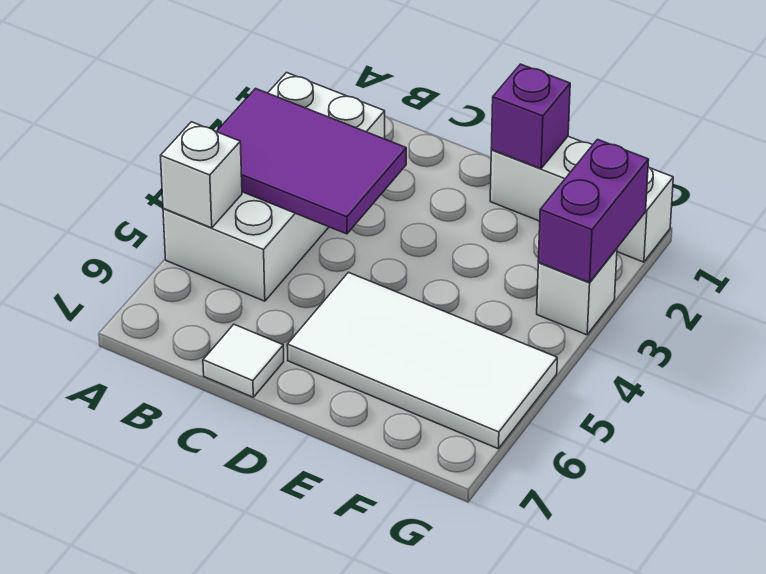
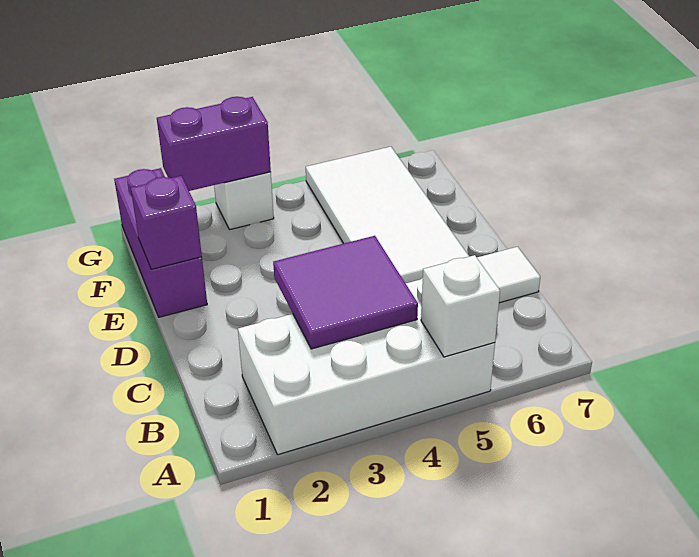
purple 2x3 tile [216,89,406,234] -> purple 2x2 tile [273,236,418,349]
white 1x3 brick [490,136,673,262] -> purple 1x3 brick [114,168,207,317]

